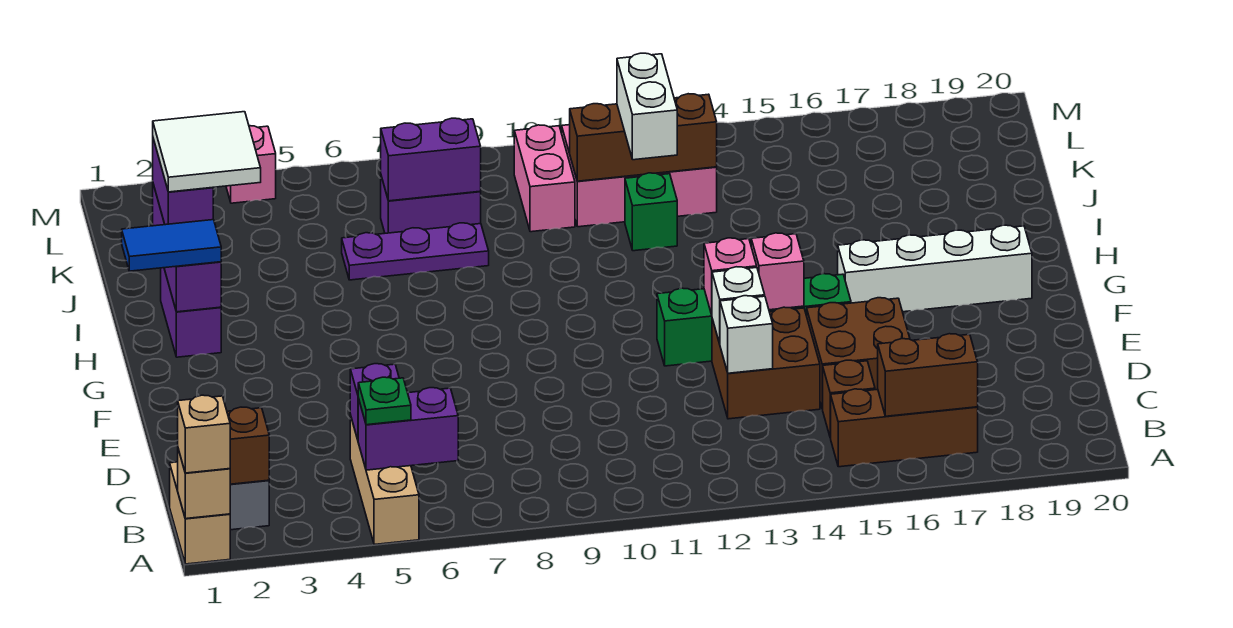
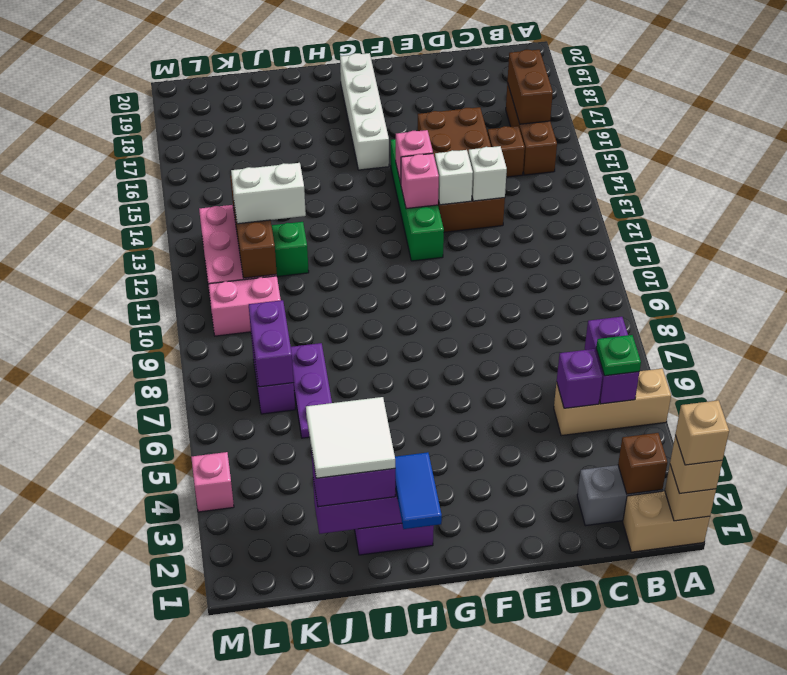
none -> tan 1x1 brick [675,400,729,465]

